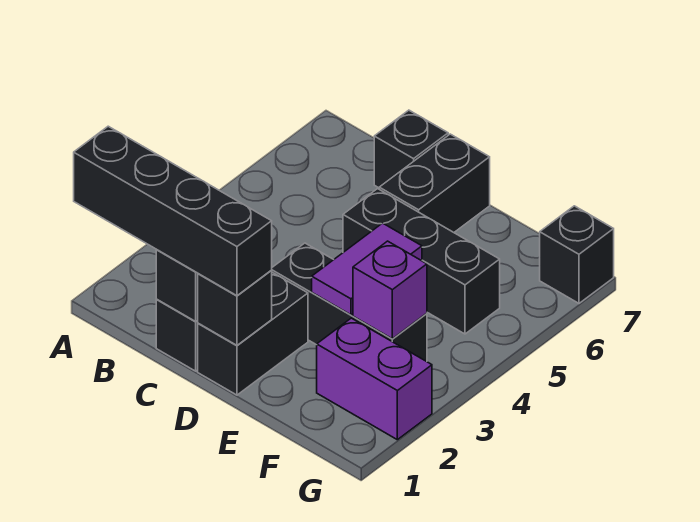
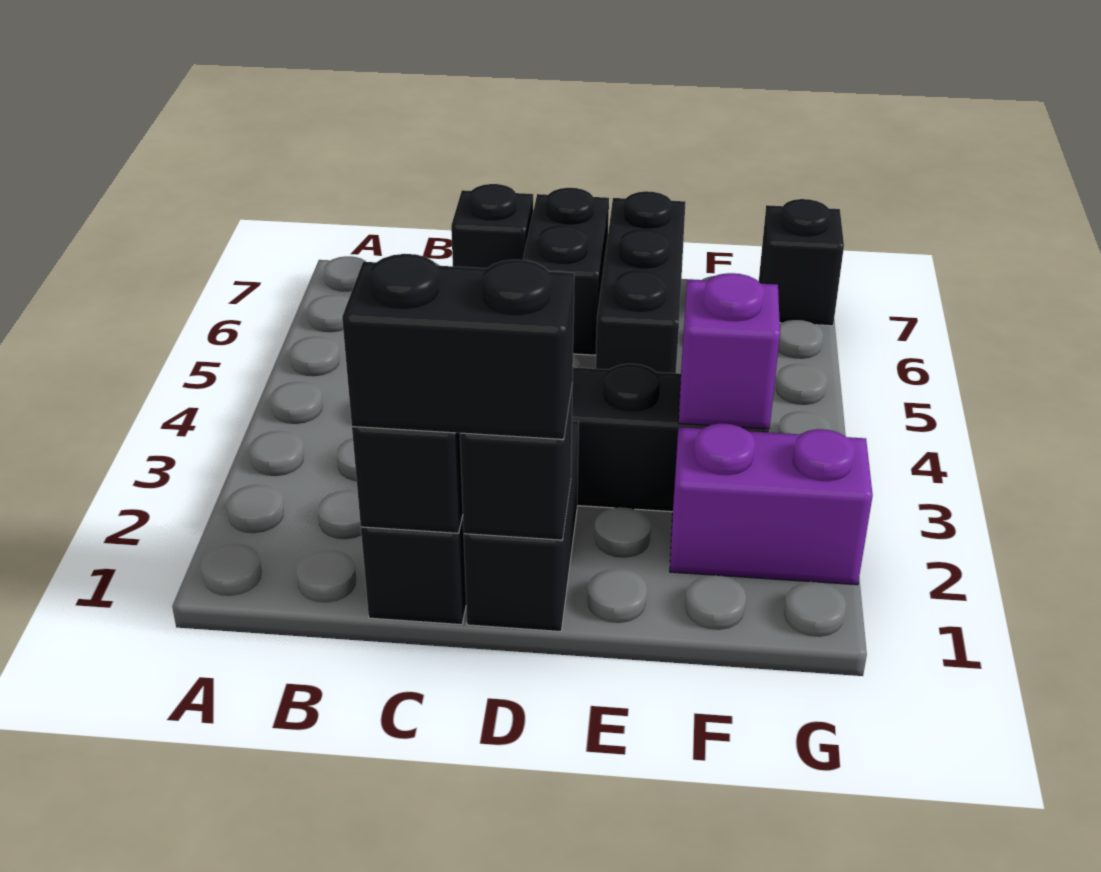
black 1x4 brick [74,126,272,296] -> black 1x2 brick [342,254,574,439]
black 1x3 brick [343,189,500,334] -> black 1x3 brick turned to [596,191,686,373]
purple 1x2 tile [312,223,422,315] -> none

